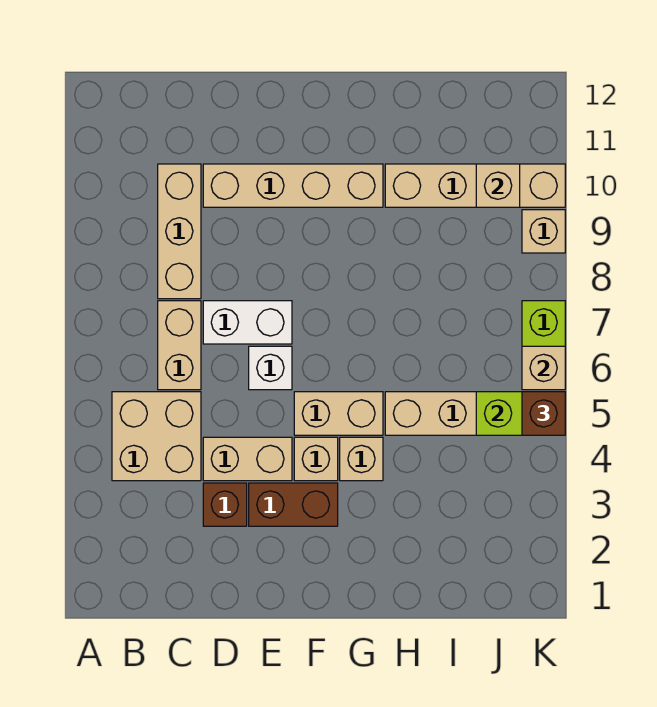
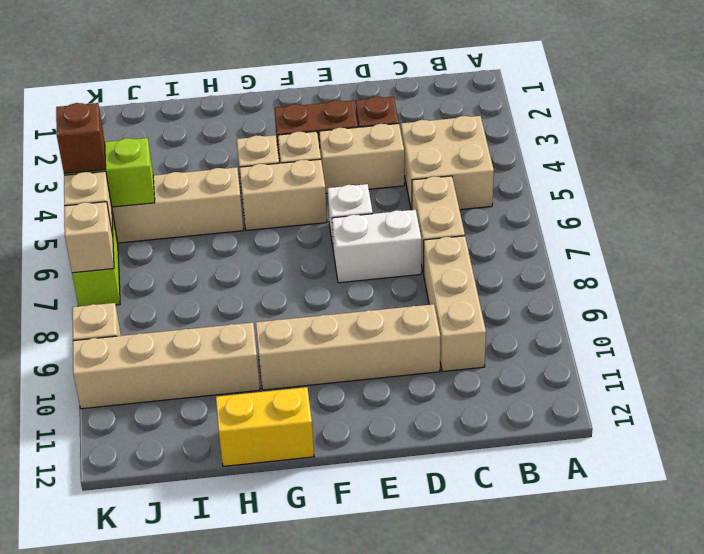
none -> yellow 1x2 brick [216,387,314,466]
tan 1x1 brick [476,164,520,207] -> tan 1x1 brick moved to [64,202,114,273]

